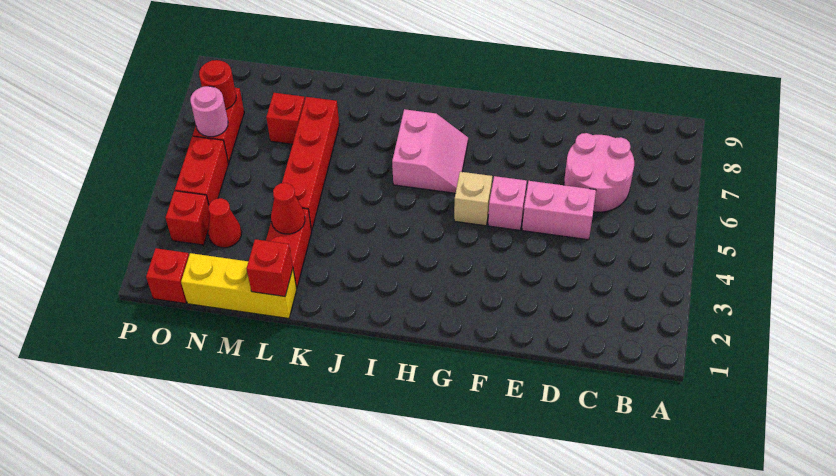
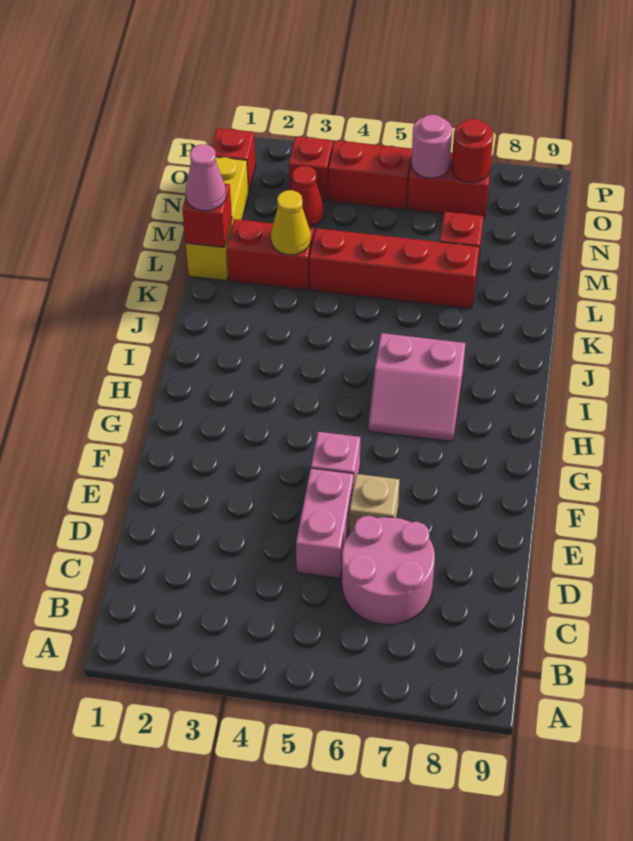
tan 1x1 brick [454,172,492,226] -> tan 1x1 brick moved to [349,474,399,534]
none -> pink 1x1 cone [185,144,226,211]
red 1x1 cone [271,183,305,234] -> yellow 1x1 cone [271,190,311,255]

